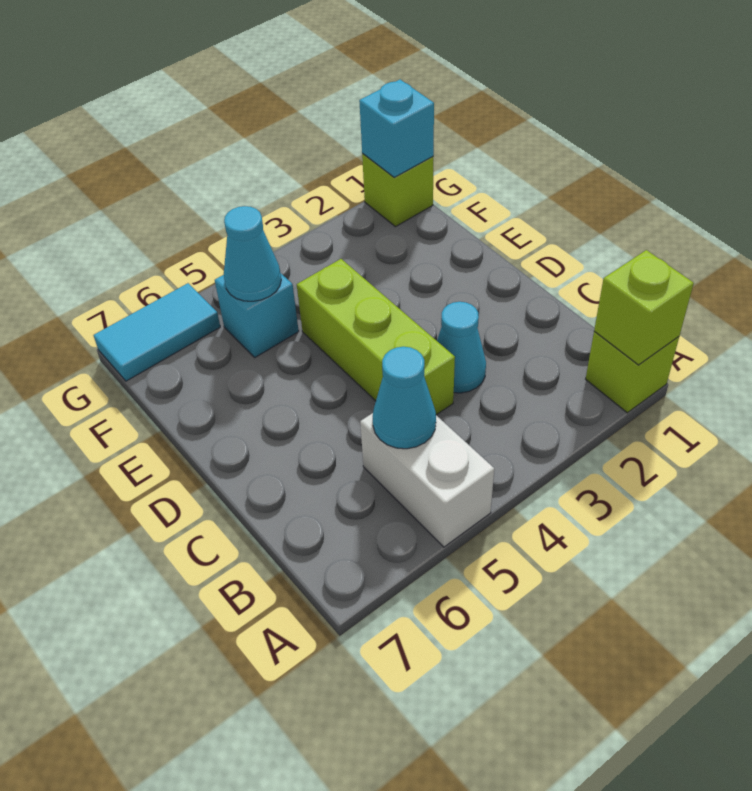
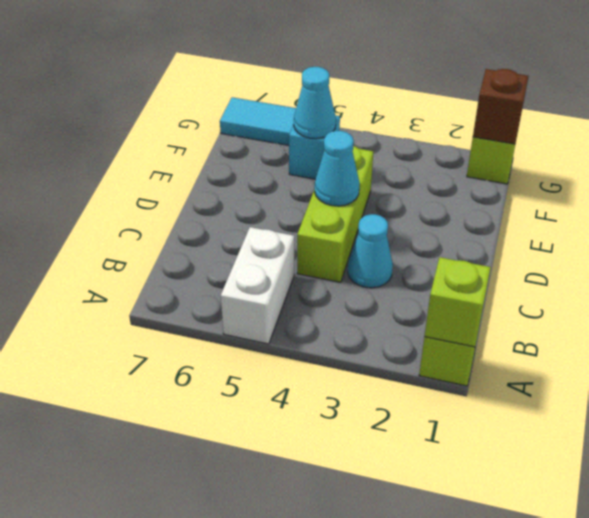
cyan 1x1 cone [373,347,436,449] -> cyan 1x1 cone moved to [315,131,360,206]
cyan 1x1 brick [359,80,434,177] -> brown 1x1 brick [473,69,529,144]

